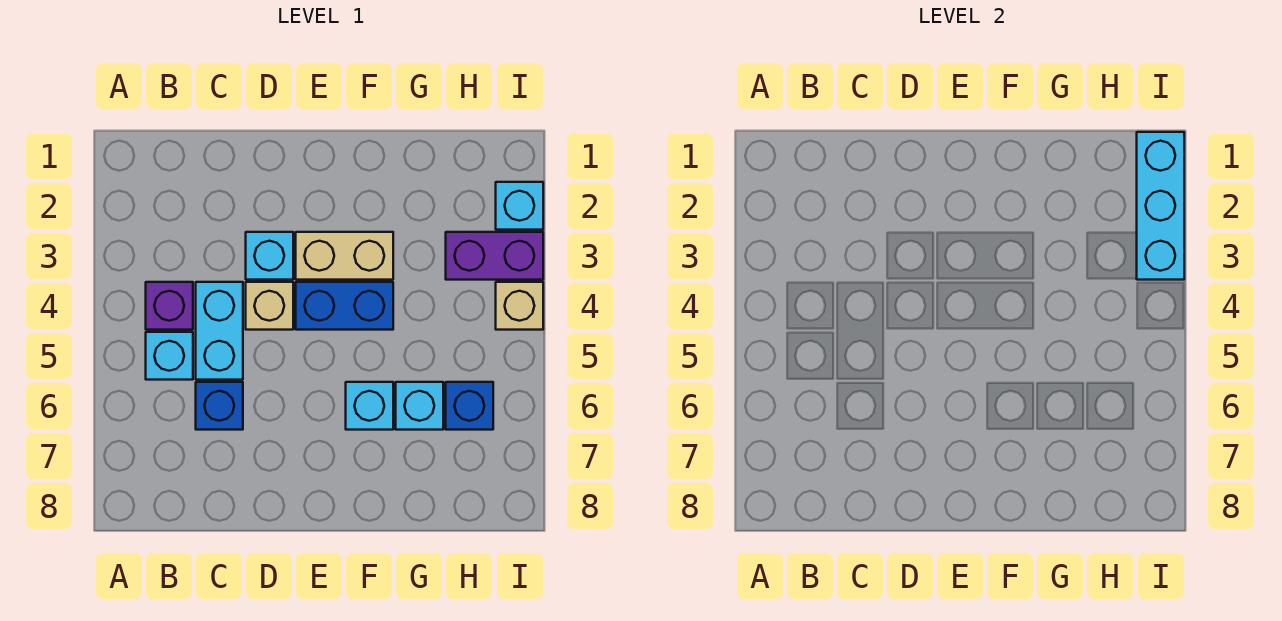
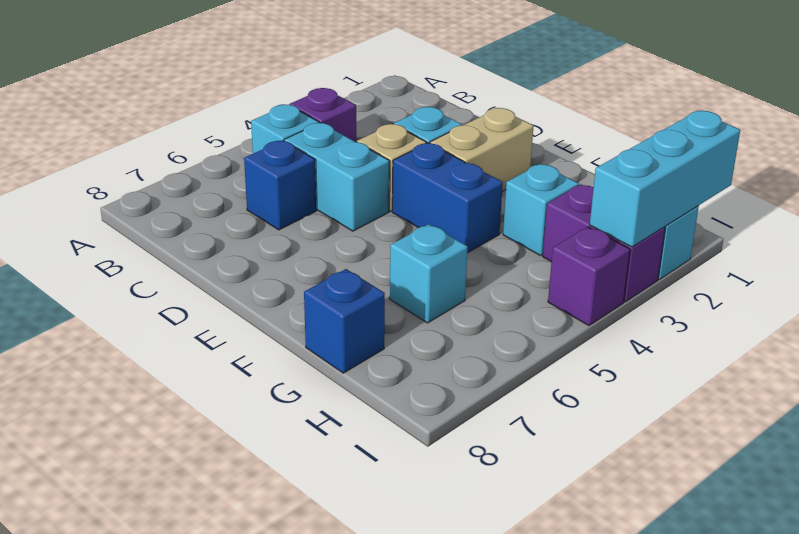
cyan 1x2 brick [196,282,243,380] -> cyan 1x2 brick turned to [284,123,389,231]
tan 1x2 brick [296,232,393,280] -> tan 1x2 brick turned to [430,108,534,191]
cyan 1x1 brick [346,382,393,430] -> cyan 1x1 brick moved to [503,164,579,255]
blue 1x1 brick [446,382,493,430] -> blue 1x1 brick moved to [304,269,385,373]
tan 1x1 brick [496,282,543,330] -> purple 1x1 brick [548,227,630,326]

